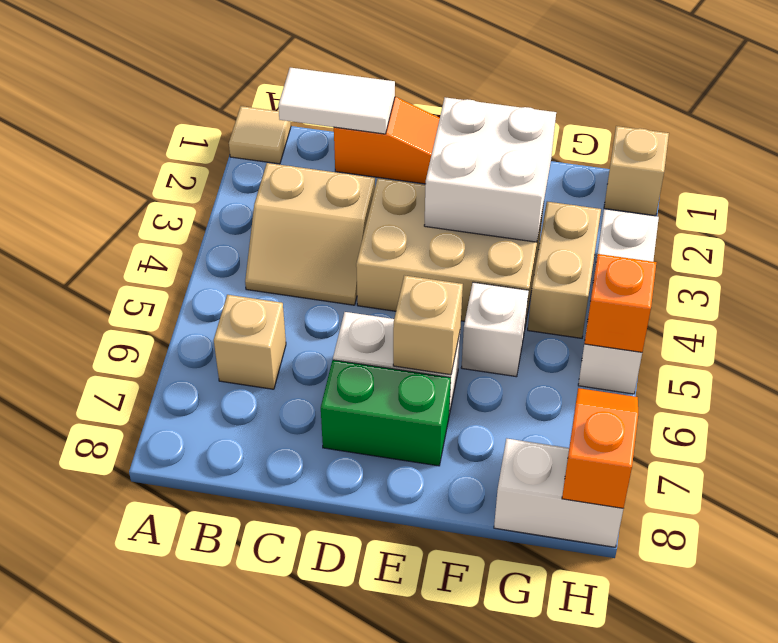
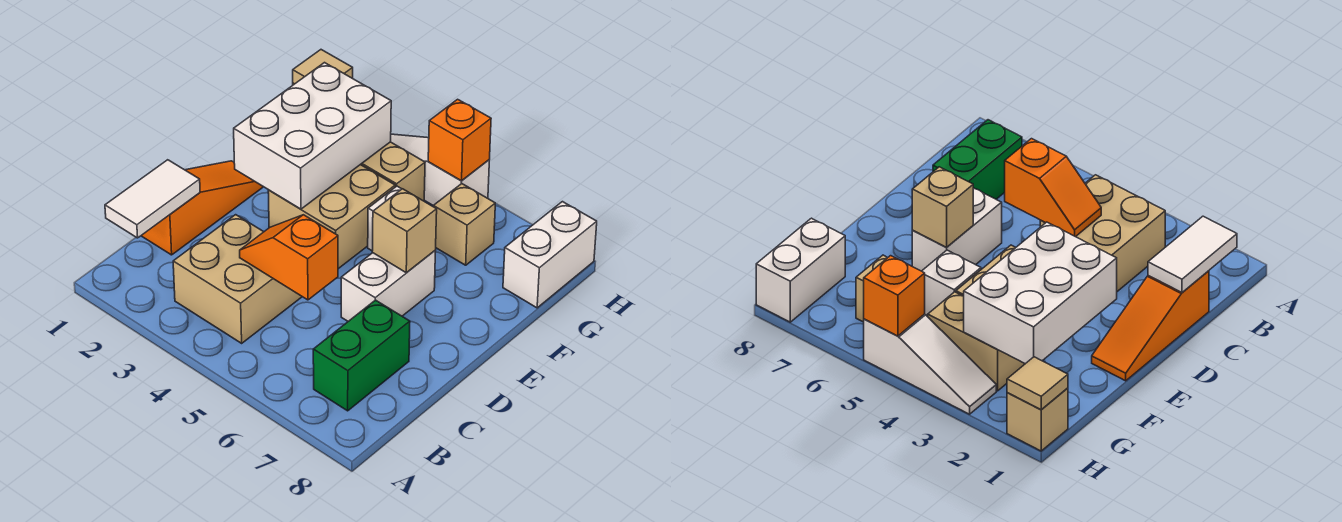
tan 1x1 tile [229,106,291,164] -> tan 1x1 tile moved to [293,50,353,84]
tan 2x2 slope [245,163,375,305] -> tan 2x2 brick [173,215,302,343]
tan 1x1 brick [214,295,286,389] -> tan 1x1 brick moved to [433,184,495,265]
tan 2x3 brick [356,178,544,326] -> tan 2x2 brick [268,165,395,269]
green 1x2 brick [321,360,451,466] -> green 1x2 brick moved to [313,300,410,411]
white 2x2 brick [424,97,556,242] -> white 2x3 brick [234,63,391,209]
white 1x3 brick [578,209,659,394] -> white 1x3 slope [391,134,489,205]
orange 1x2 slope [562,388,638,508] -> orange 1x2 slope moved to [240,215,338,300]

